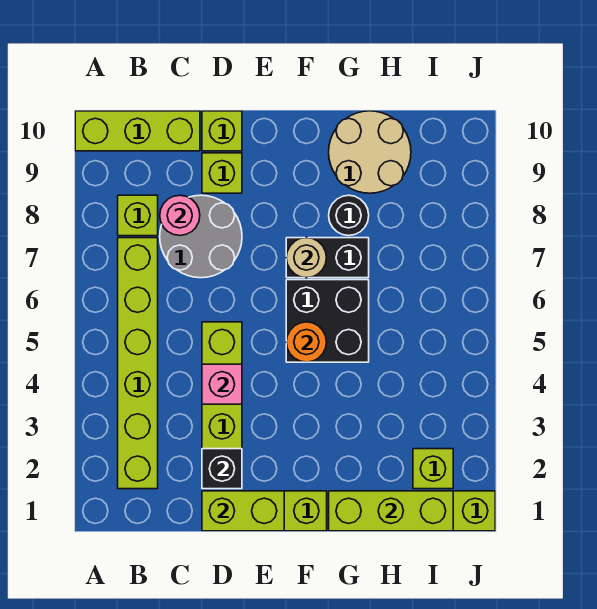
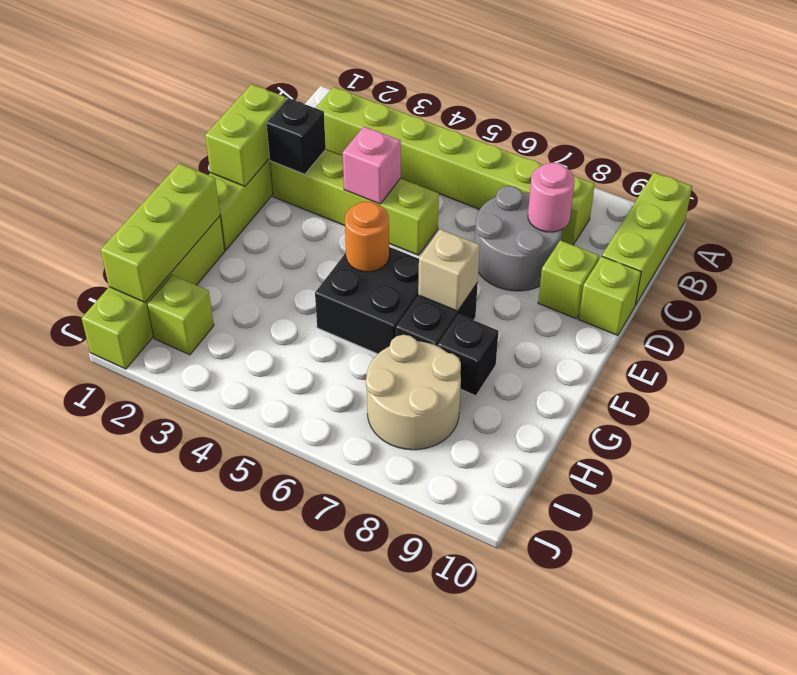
tan 1x1 round brick [286,238,327,278] -> tan 1x1 brick [418,229,480,311]
black 1x1 round brick [329,195,369,236] -> black 1x1 brick [438,314,498,396]
tan 2x2 round brick [329,111,411,193] -> tan 2x2 round brick moved to [366,335,461,450]

